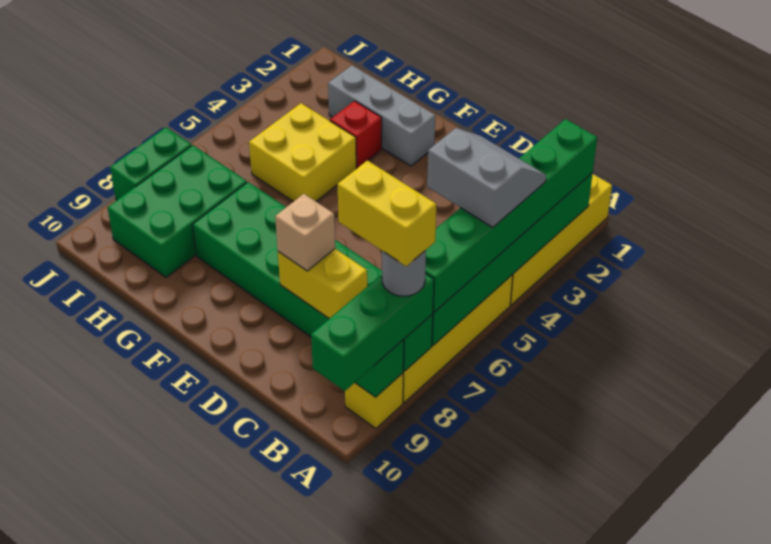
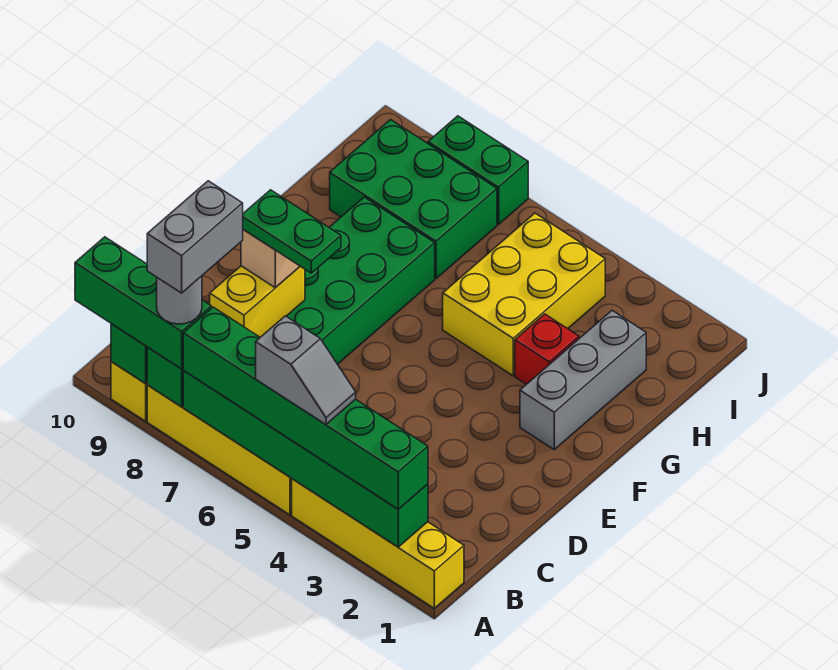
grey 2x2 slope [427,128,546,227] -> grey 1x2 slope [256,316,356,425]
yellow 1x2 brick [337,160,436,266] -> grey 1x2 brick [147,181,243,293]
none -> green 1x2 plate [243,190,341,273]
yellow 2x2 brick [249,103,356,202] -> yellow 2x3 brick [443,213,605,376]

